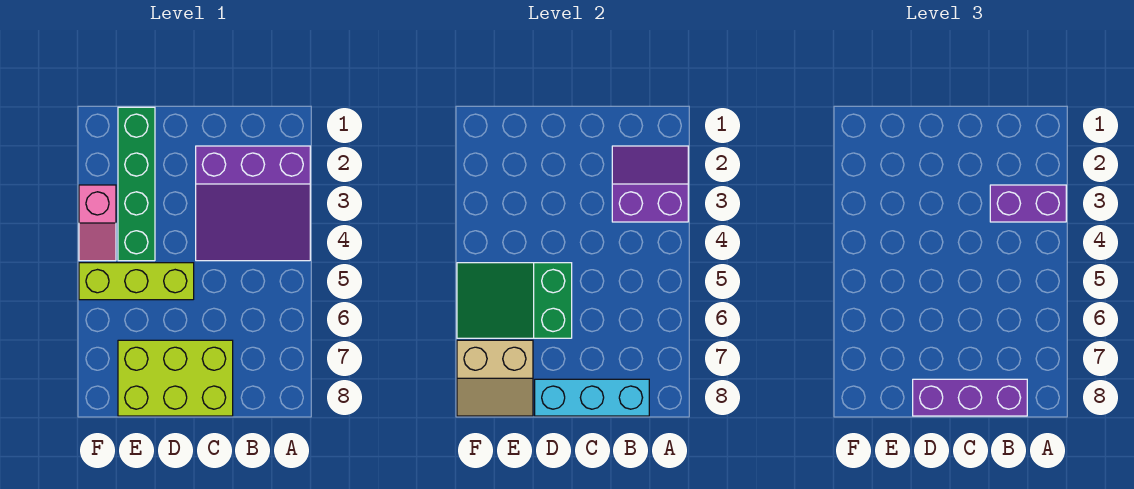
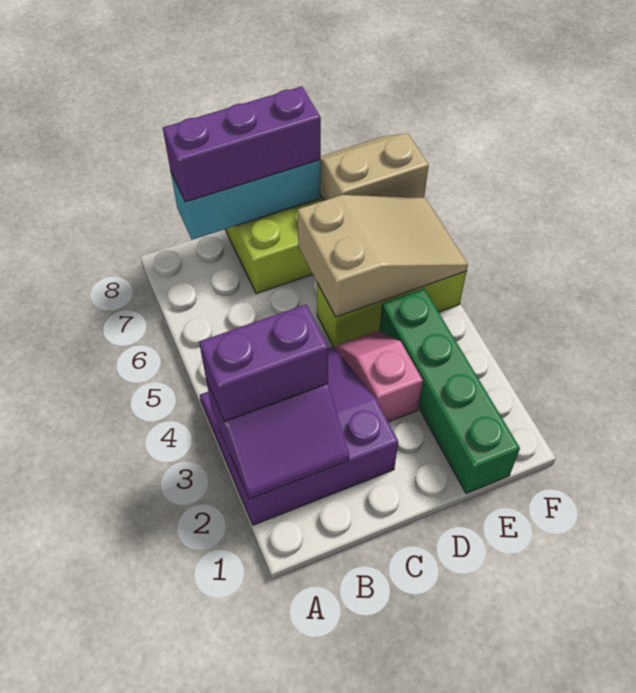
green 2x3 slope [457,263,572,338] -> tan 2x3 slope [297,195,468,317]
pink 1x2 slope [79,185,116,261] -> pink 1x2 slope moved to [336,331,423,422]

